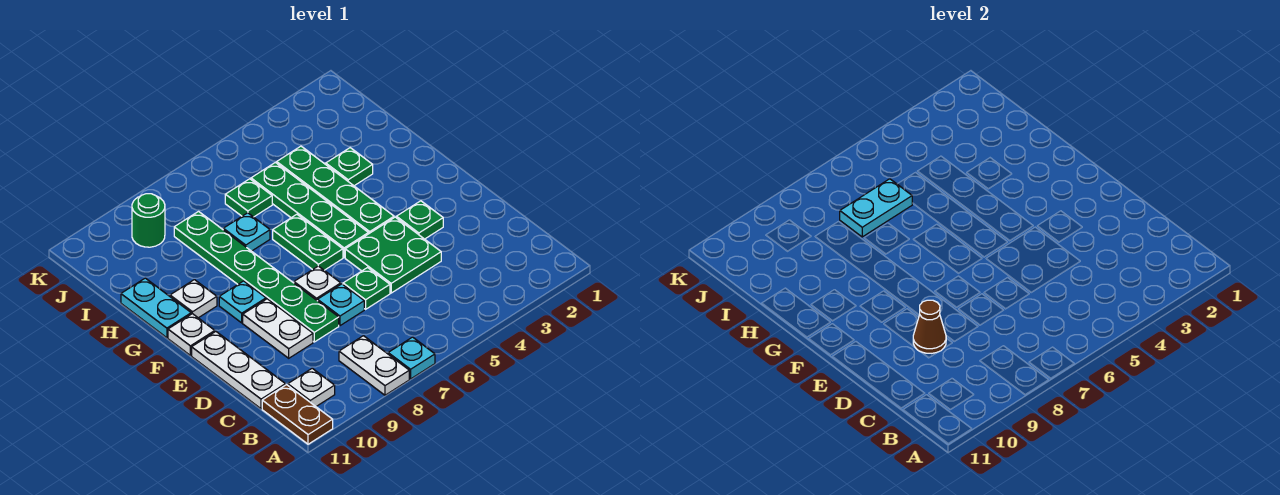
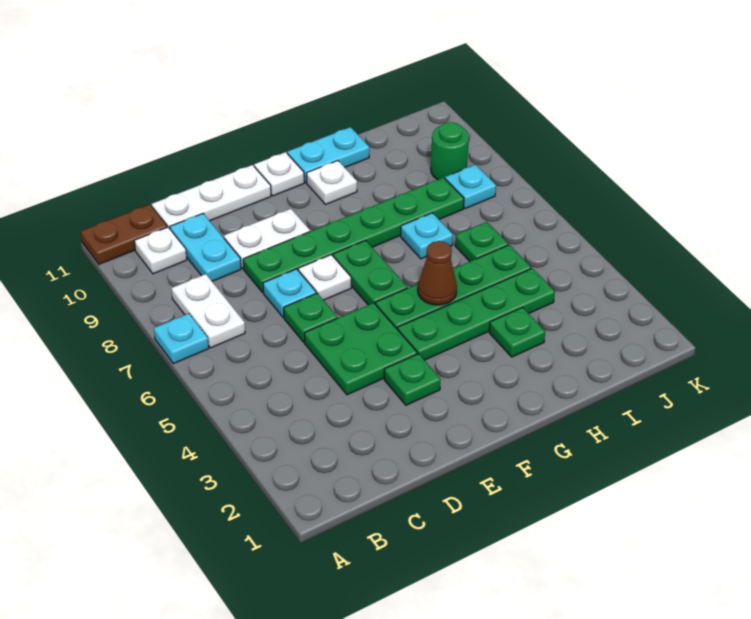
white 1x2 plate [339,336,409,395] -> white 1x2 plate turned to [172,274,245,348]
brown 1x1 cone [913,300,946,353] -> brown 1x1 cone moved to [418,241,457,305]
green 1x2 plate [273,214,343,270] -> green 1x2 plate turned to [333,241,408,305]
cyan 1x1 plate [219,281,266,323] -> cyan 1x1 plate moved to [445,164,496,209]
cyan 1x2 plate [840,179,912,237] -> cyan 1x2 plate moved to [170,214,241,281]

